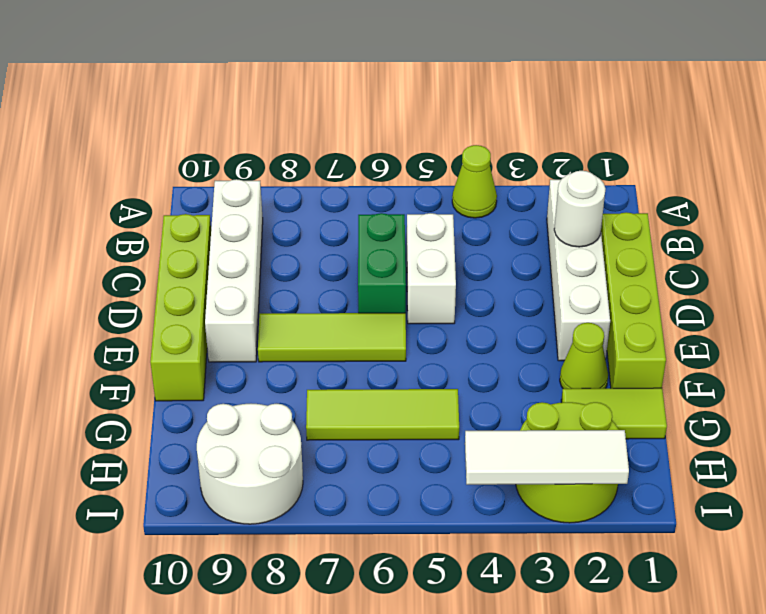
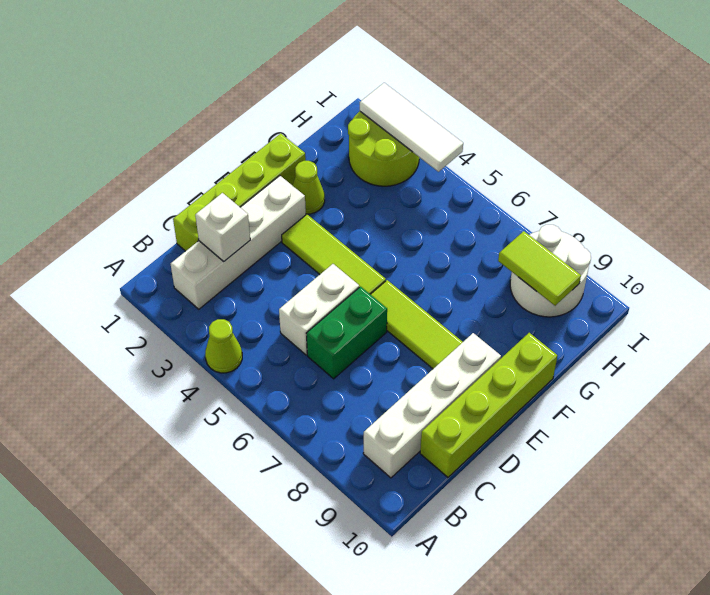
white 1x1 round brick [554,171,606,247] -> white 1x1 brick [195,193,250,261]
lime 1x2 tile [561,388,667,439] -> lime 1x2 tile moved to [498,231,581,306]
lime 1x3 tile [306,389,459,440] -> lime 1x3 tile moved to [282,214,386,294]

